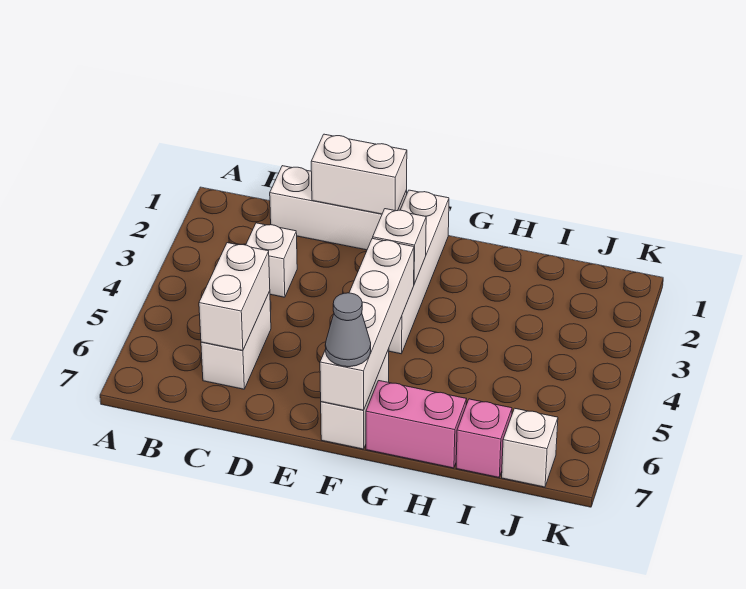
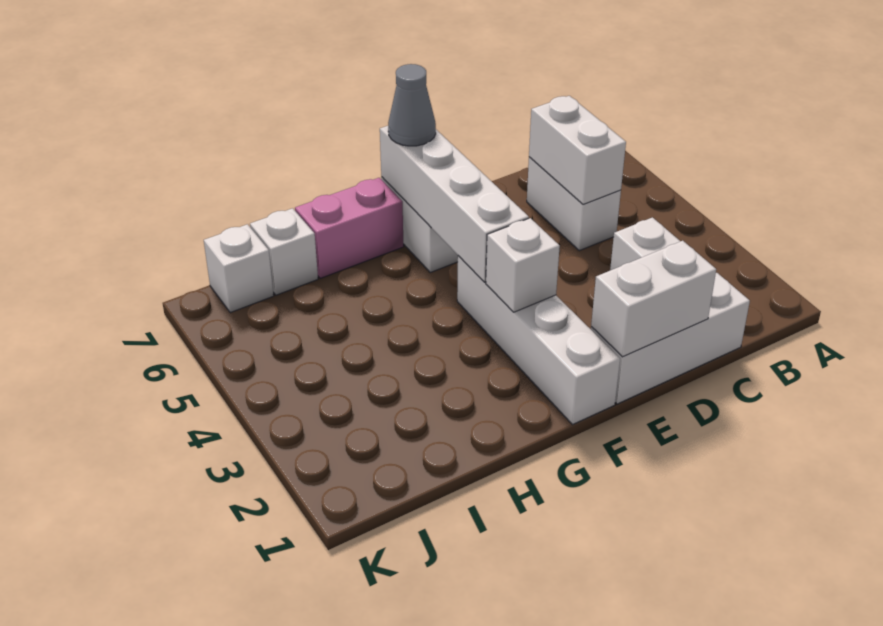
pink 1x1 brick [456,399,512,477] -> white 1x1 brick [250,208,318,295]

